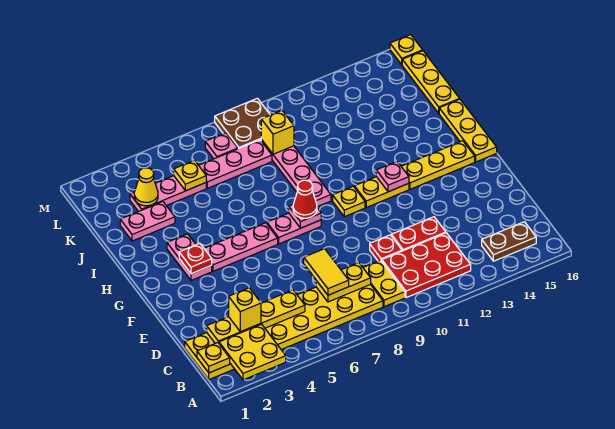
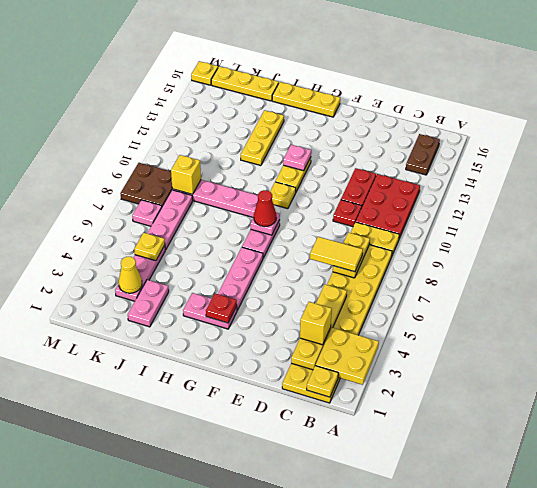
yellow 1x3 plate [401,141,475,189] -> yellow 1x3 plate moved to [241,110,284,166]

